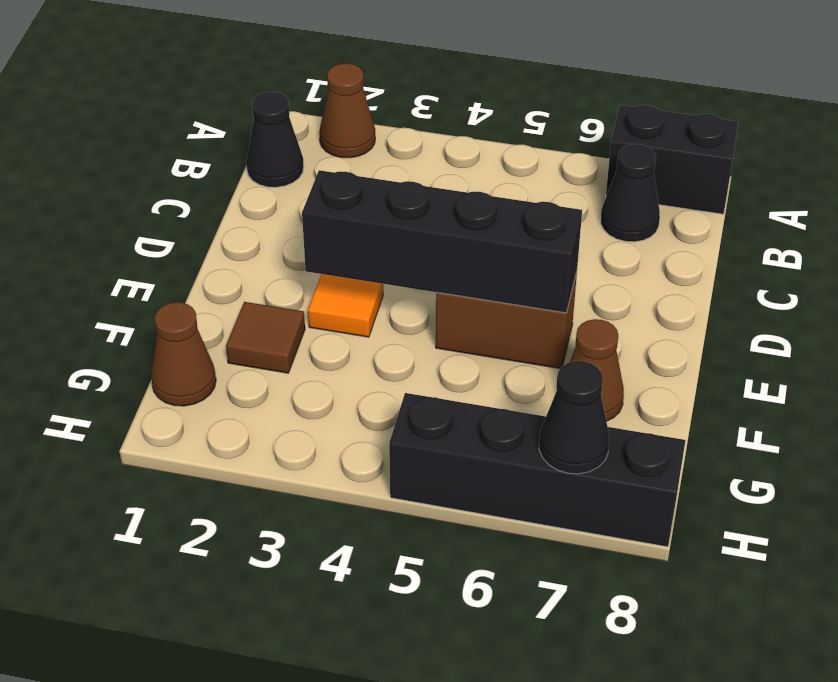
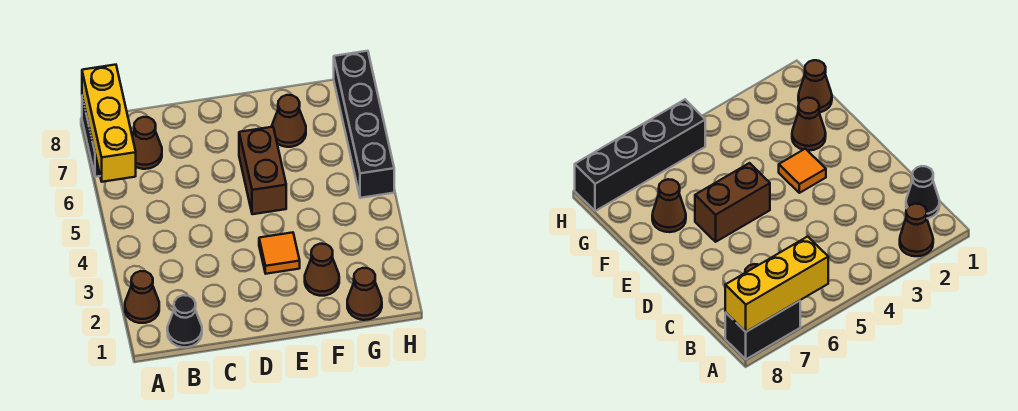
none -> yellow 1x3 brick [82,65,136,182]
black 1x1 cone [601,144,660,242] -> brown 1x1 cone [132,117,162,169]
black 1x4 brick [302,170,582,313] -> none
brown 1x1 tile [226,302,305,373] -> brown 1x1 cone [305,244,339,296]
black 1x1 cone [539,361,609,474] -> none

